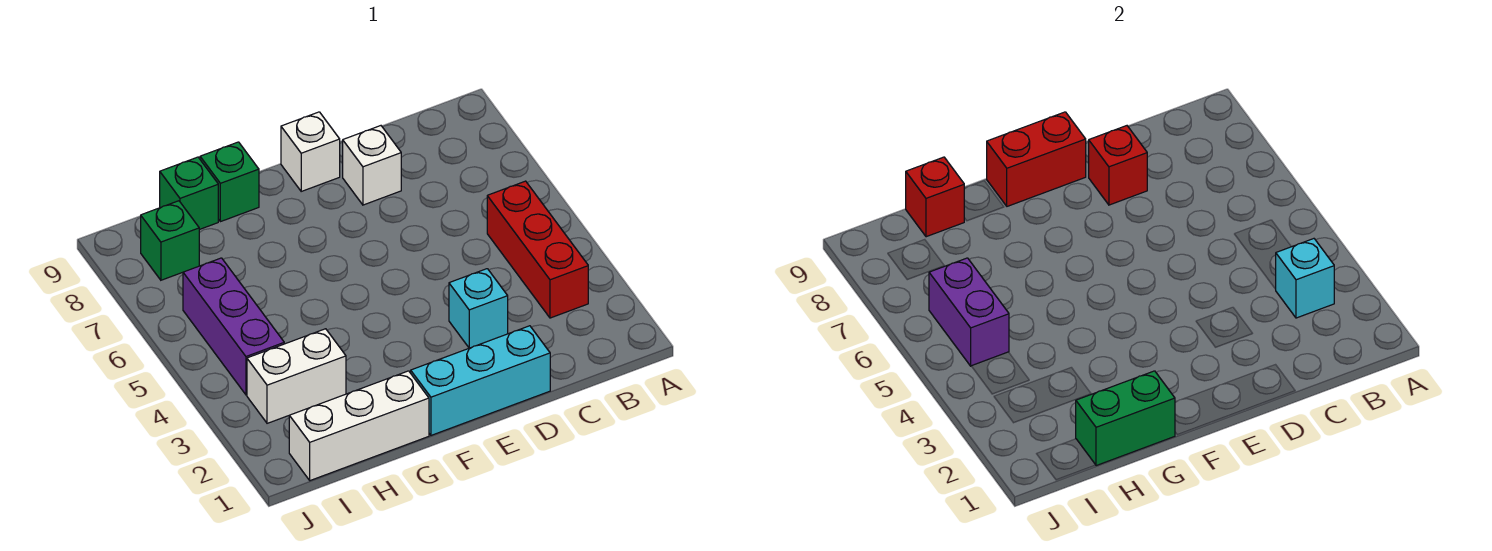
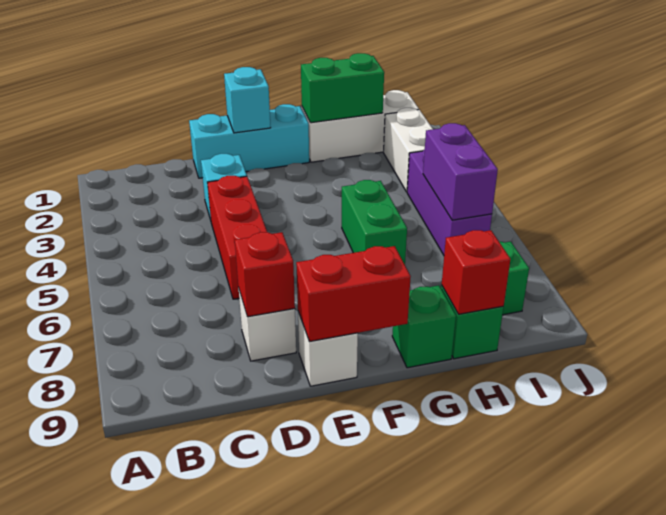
red 1x3 brick [487,181,588,318] -> red 1x3 brick moved to [207,176,267,299]
cyan 1x1 brick [1276,239,1334,318] -> cyan 1x1 brick moved to [224,67,271,133]
none -> green 1x2 brick [342,180,407,264]
white 1x2 brick [247,329,346,423] -> white 1x2 brick turned to [384,108,433,192]

